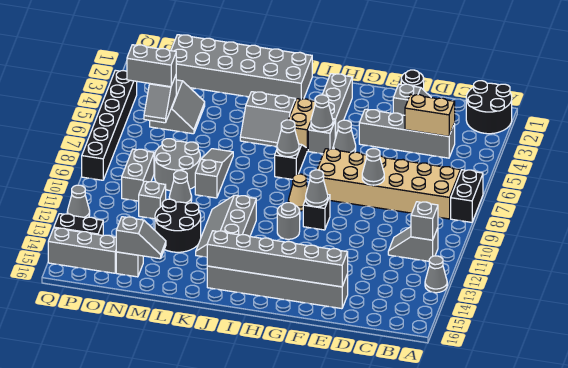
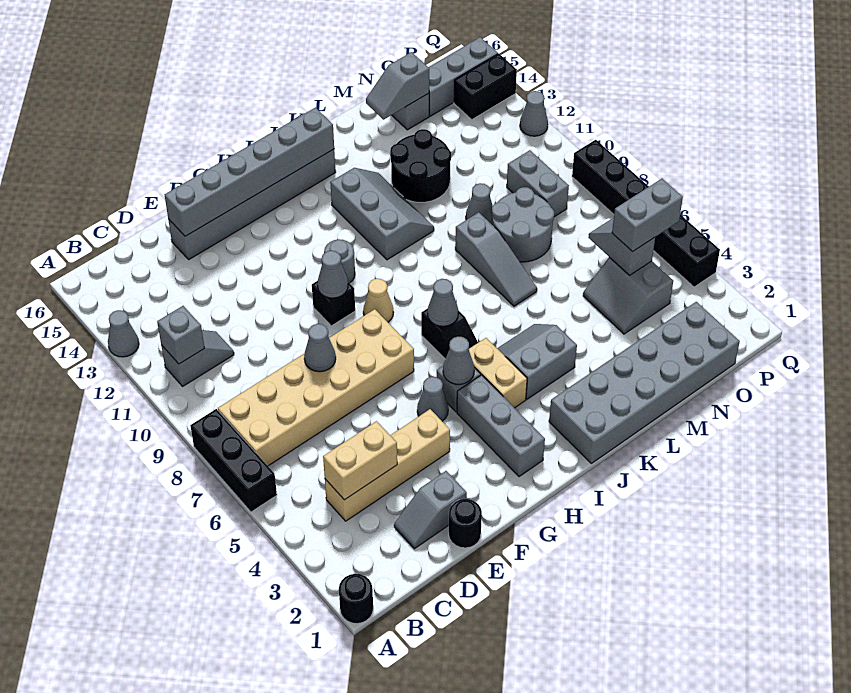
black 2x2 round brick [466,81,512,134] -> black 1x1 round brick [339,574,373,624]
black 1x2 brick [451,170,483,222] -> black 1x3 brick [190,409,277,512]
grey 1x4 brick [359,109,455,158] -> tan 1x4 brick [325,409,450,521]
grey 1x1 brick [139,181,166,219] -> none

